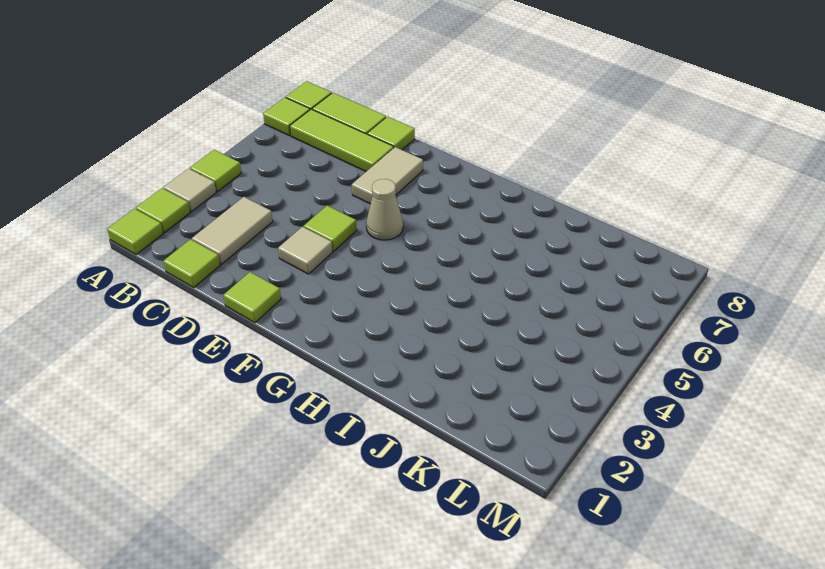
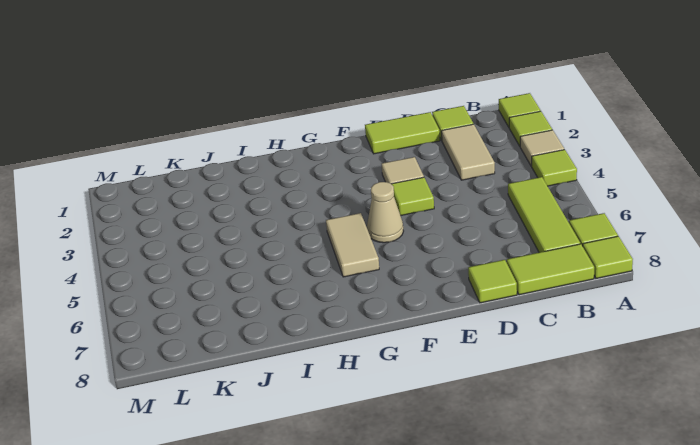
lime 1x3 tile [290,109,394,171] -> lime 1x3 tile turned to [508,177,580,252]
lime 1x1 tile [223,272,281,323] -> lime 1x2 tile [365,112,440,154]
tan 1x2 tile [352,147,423,204] -> tan 1x2 tile moved to [326,213,379,277]

